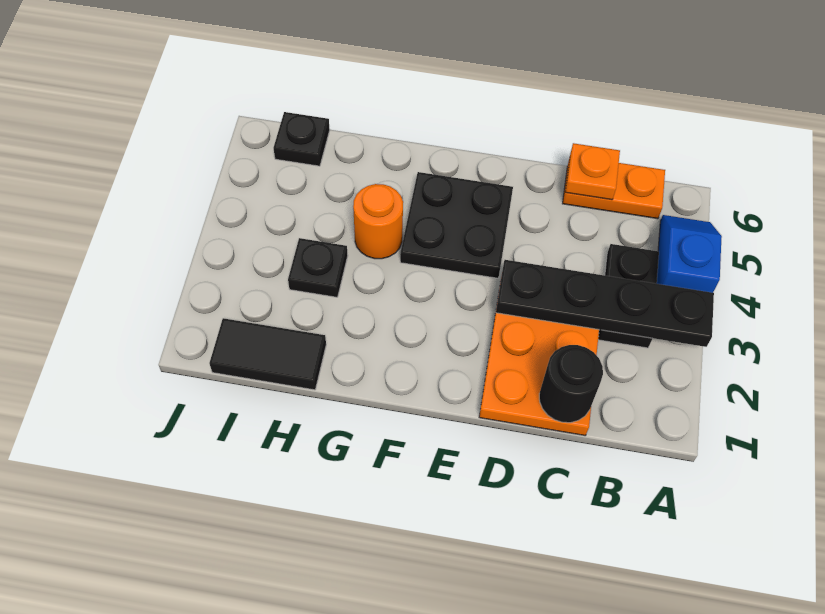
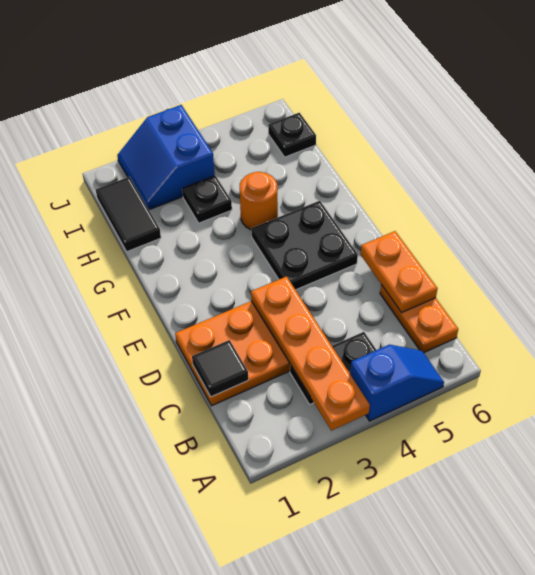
black 1x4 plate [496,260,714,347] -> orange 1x4 plate [251,276,370,431]
black 1x1 round brick [539,345,603,423] -> black 1x1 tile [192,340,248,397]
orange 1x1 plate [565,143,620,200] -> orange 1x2 plate [361,231,438,313]
none -> blue 2x2 slope [117,105,215,210]

